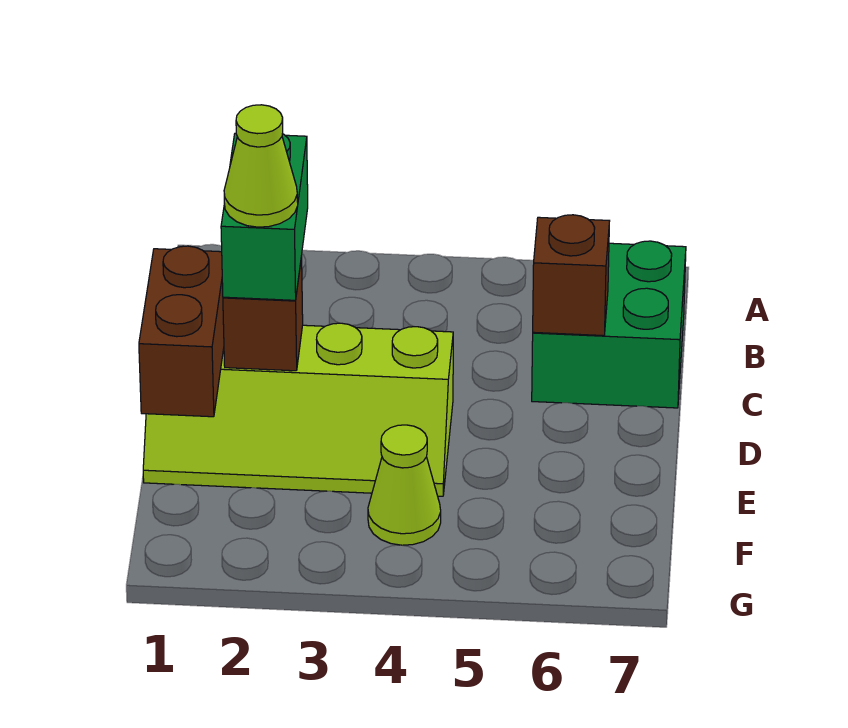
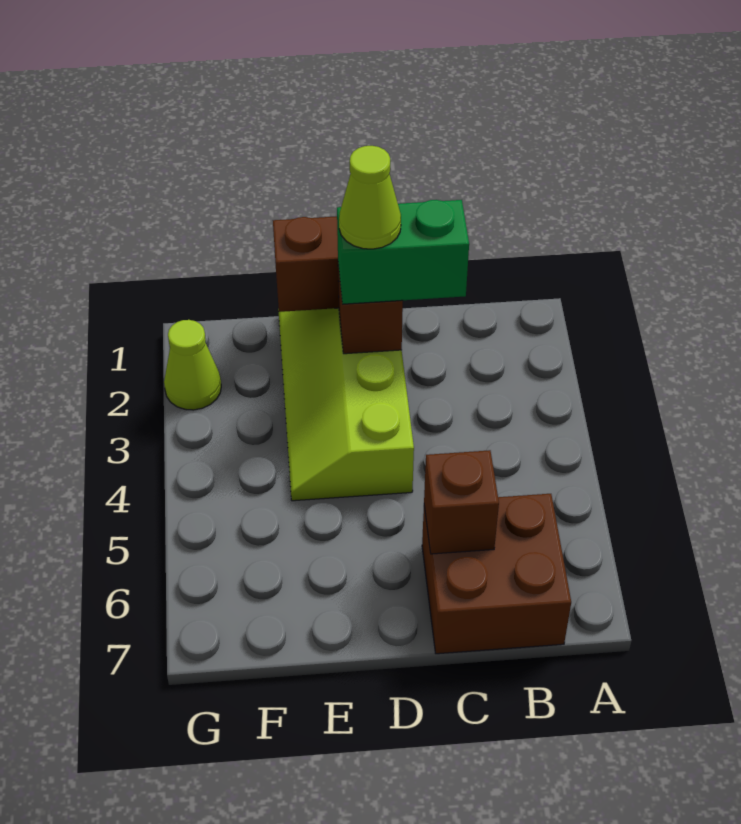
green 2x2 brick [532,241,686,408] -> brown 2x2 brick [422,494,571,654]
lime 1x1 cone [368,425,441,545] -> lime 1x1 cone moved to [164,320,221,410]

